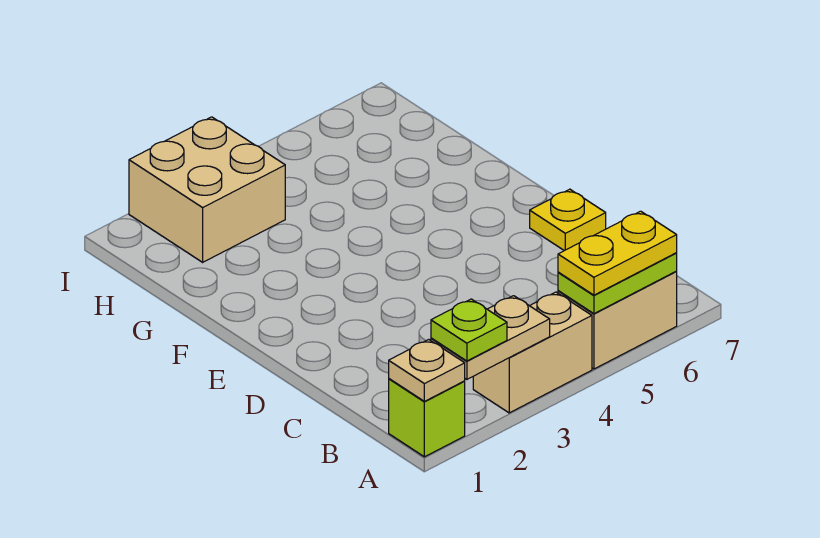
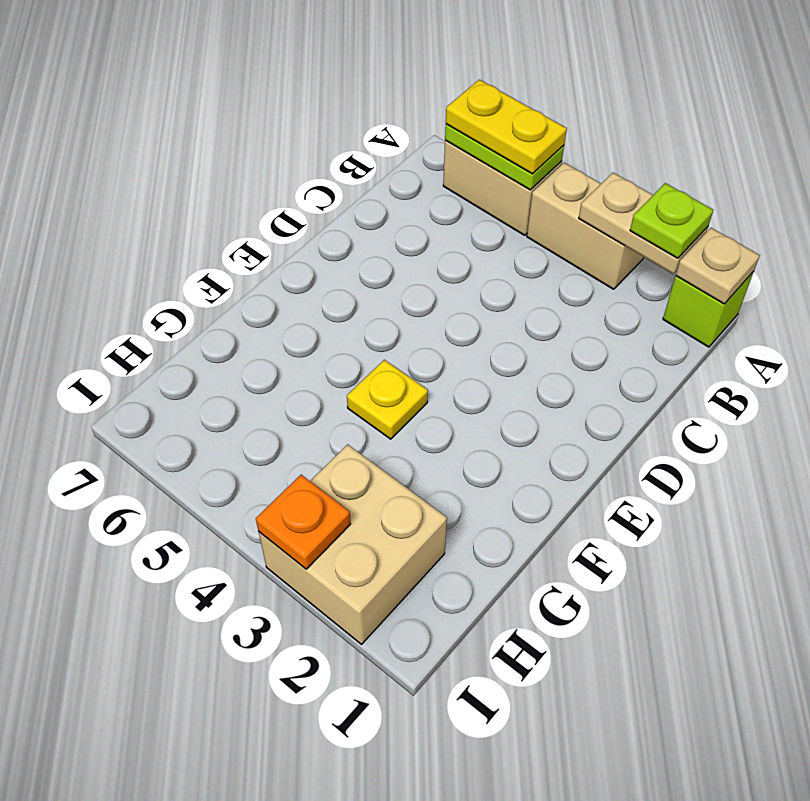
yellow 1x1 plate [530,189,606,251] -> yellow 1x1 plate moved to [347,360,428,439]
none -> orange 1x1 plate [256,475,351,569]

